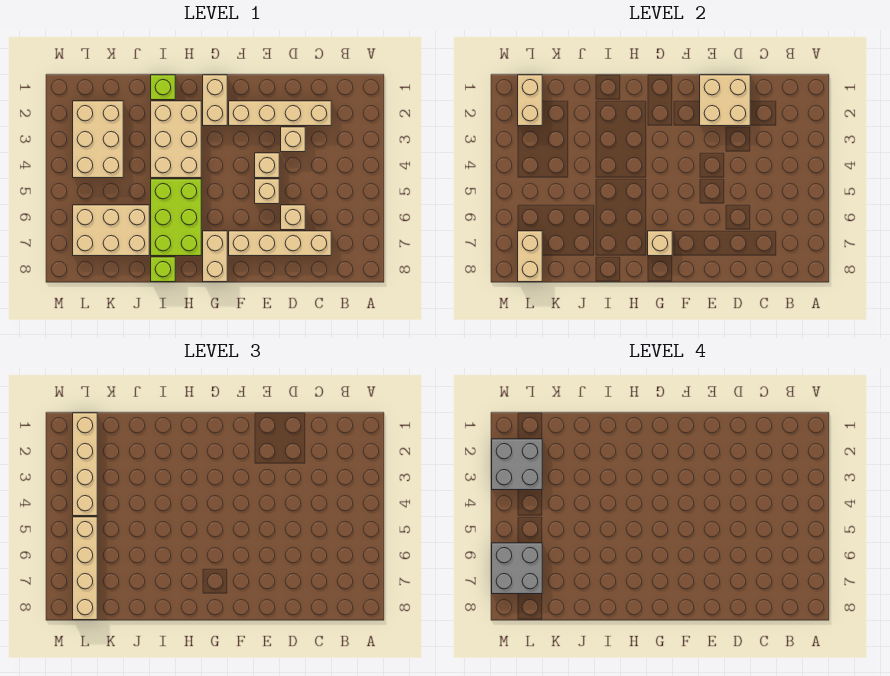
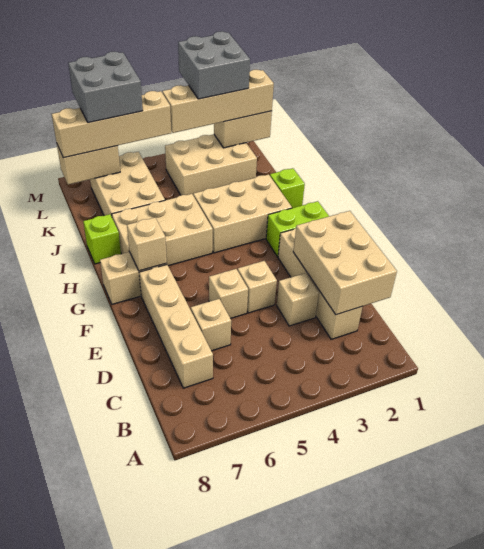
tan 2x2 brick [700,75,750,126] -> tan 2x3 brick [293,211,397,315]
tan 1x2 brick [203,75,227,126] -> lime 1x2 brick [266,201,329,257]
lime 2x3 brick [151,179,201,256] -> tan 2x3 brick [112,194,213,266]

